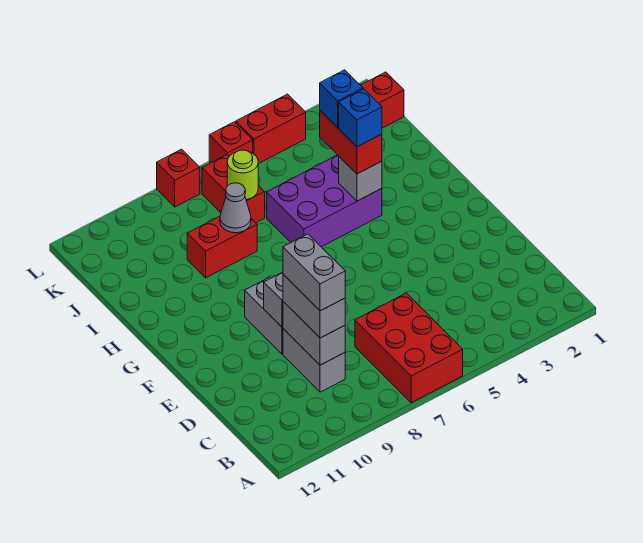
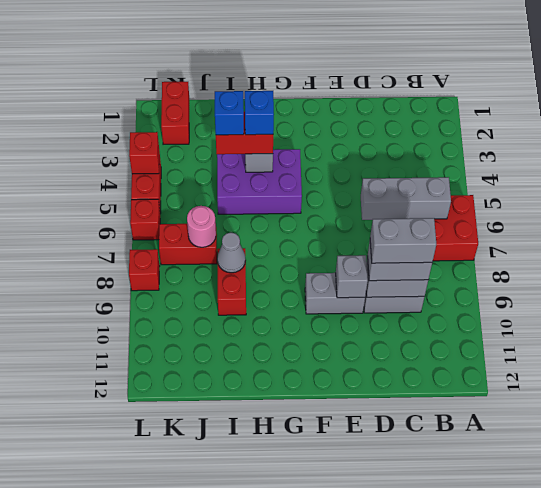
none -> grey 1x3 brick [361,177,451,220]
purple 2x3 brick [267,155,382,247] -> purple 2x3 brick turned to [217,149,302,214]
lime 1x1 round brick [227,150,258,200] -> pink 1x1 round brick [187,206,216,247]
none -> red 1x1 brick [129,132,159,174]

